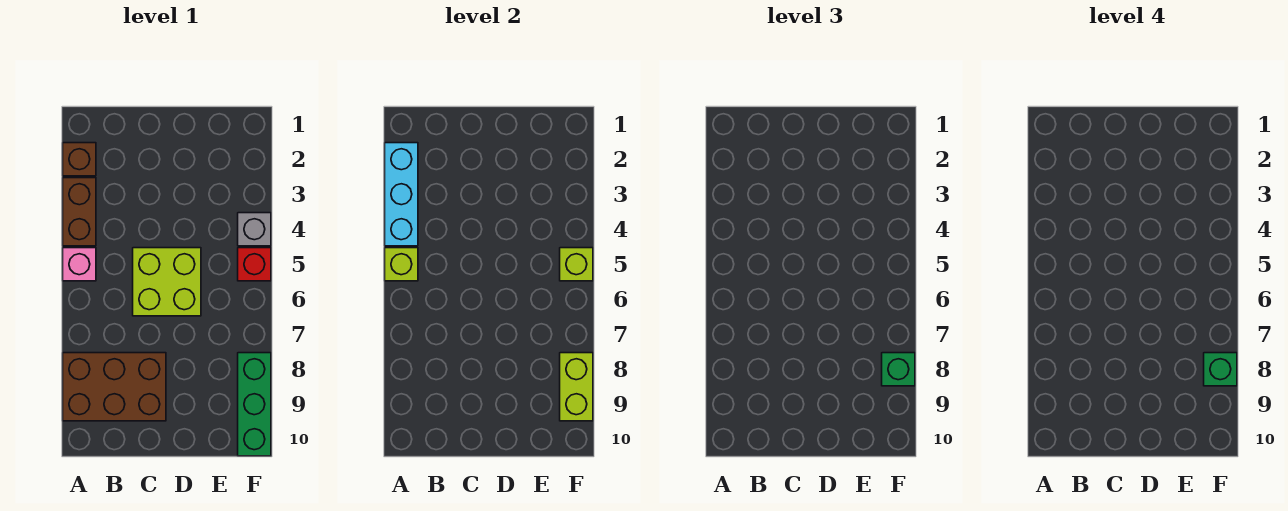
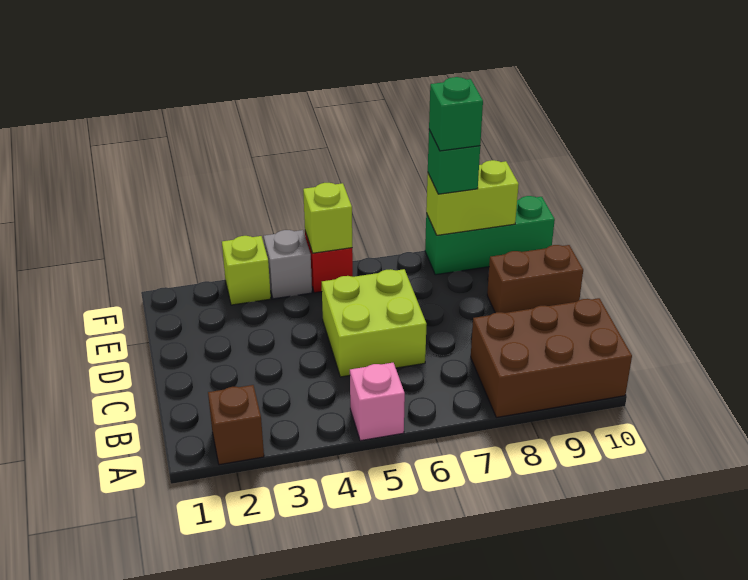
cyan 1x3 brick [385,143,418,246] -> none
brown 1x2 brick [63,178,96,246] -> brown 1x2 brick moved to [487,245,583,313]
lime 1x1 brick [385,248,418,281] -> lime 1x1 brick moved to [222,236,271,305]
brown 2x3 brick [63,353,166,421] -> brown 2x3 brick turned to [471,298,632,417]

